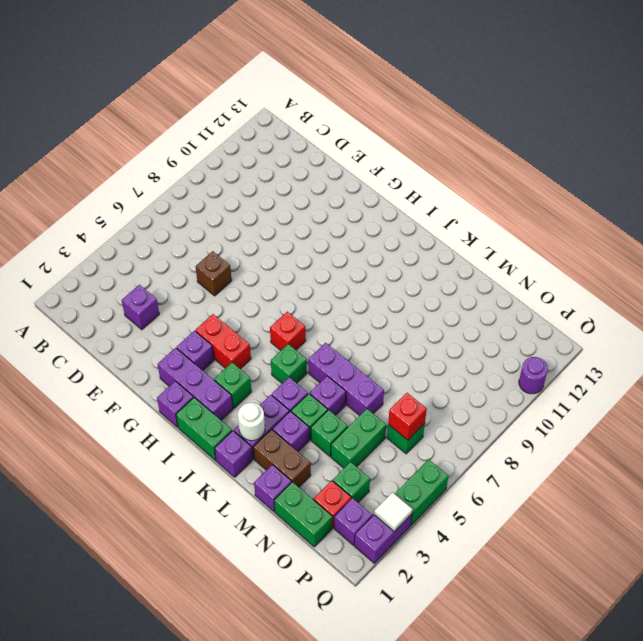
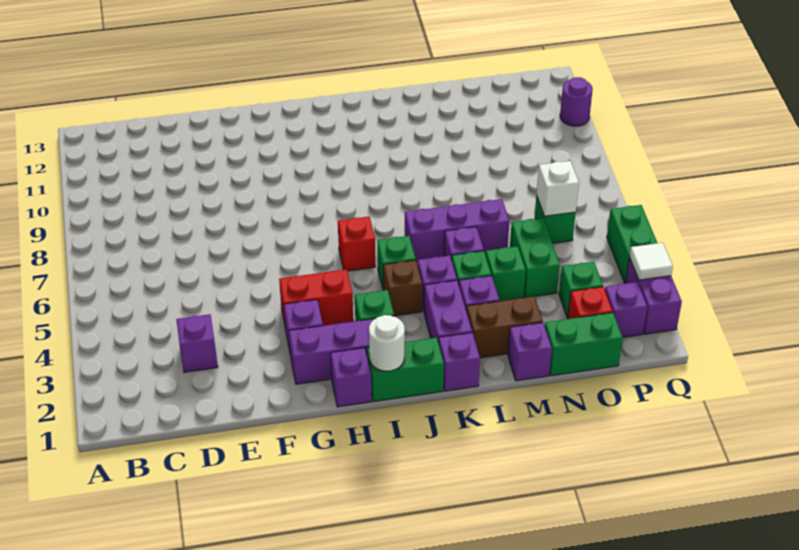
brown 1x1 brick [196,251,232,296] -> brown 1x1 brick moved to [383,260,422,316]
white 1x1 round brick [238,403,265,441] -> white 1x1 round brick moved to [369,315,405,371]
red 1x1 brick [388,393,427,440] -> white 1x1 brick [537,161,579,216]

